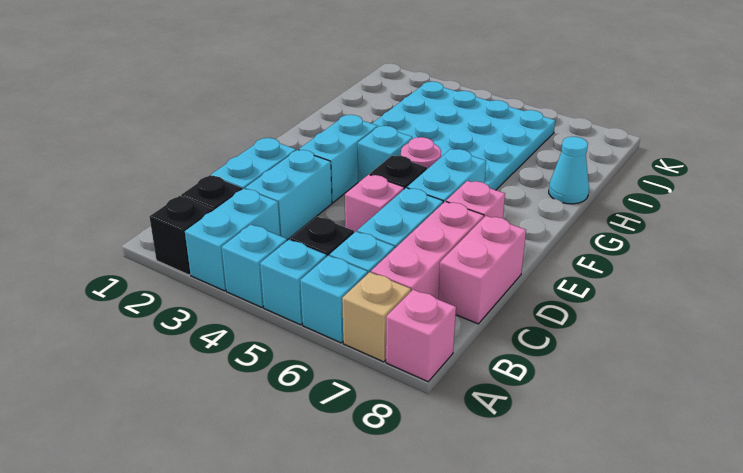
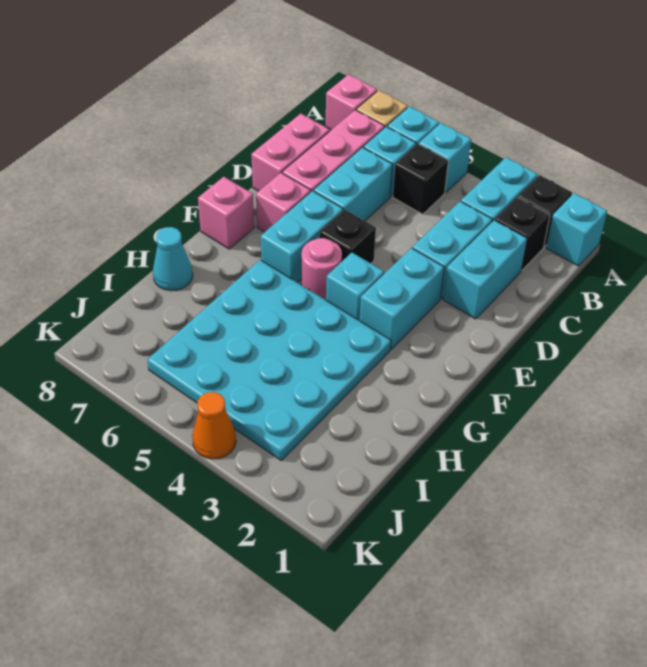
cyan 1x1 brick [222,225,287,308] -> cyan 1x1 brick moved to [546,193,607,266]
pink 1x1 brick [345,175,404,233] -> pink 1x1 brick moved to [198,177,254,249]
none -> orange 1x1 cone [192,392,236,459]

